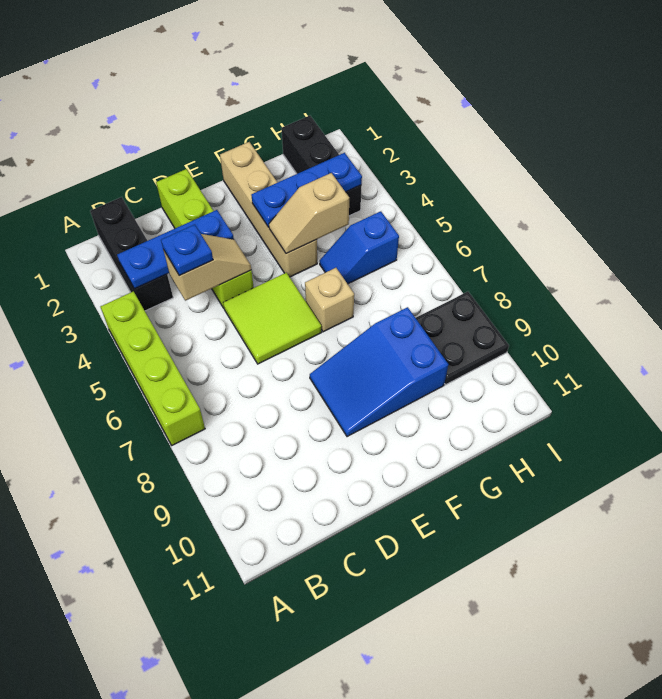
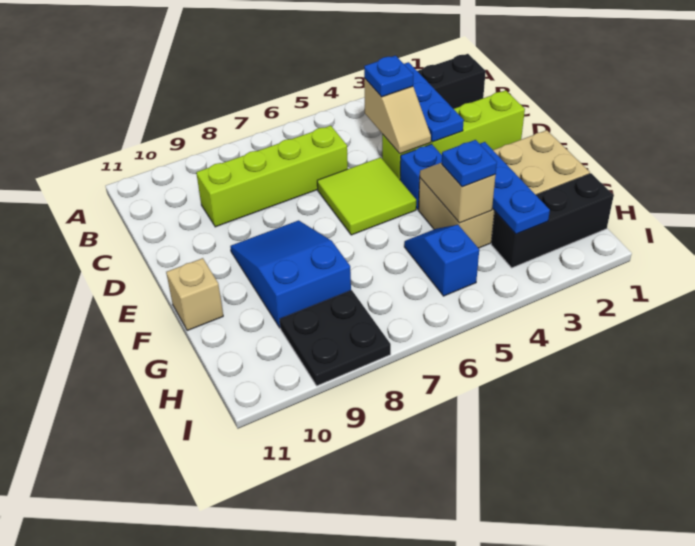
lime 1x4 brick [101,291,205,445] -> lime 1x4 brick moved to [196,126,348,227]
none -> blue 1x1 brick [400,144,442,209]
tan 1x4 brick [220,142,317,277] -> tan 2x4 brick [419,130,590,248]
tan 1x1 brick [305,268,354,332] -> tan 1x1 brick moved to [166,258,223,331]
none -> blue 1x1 plate [442,140,497,187]

